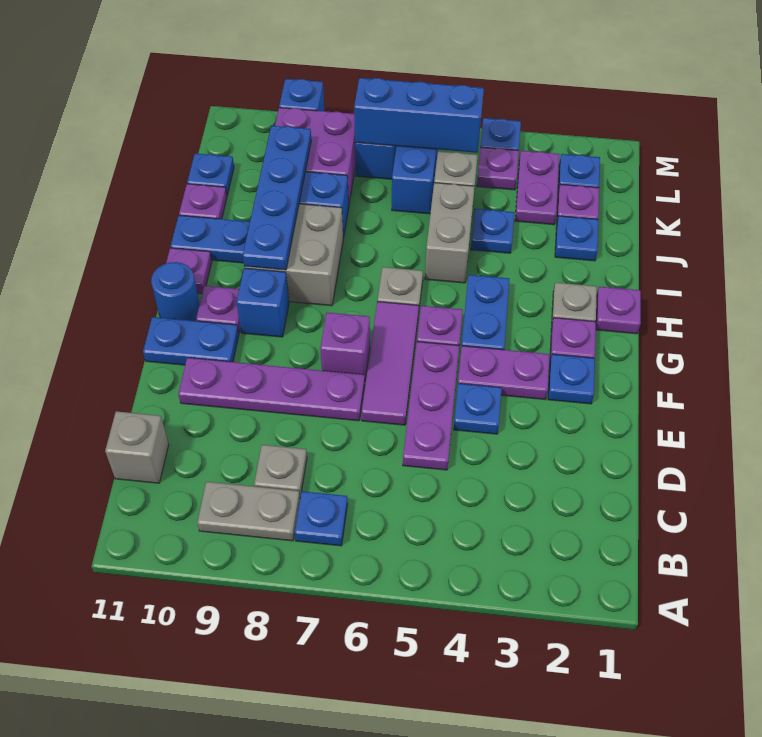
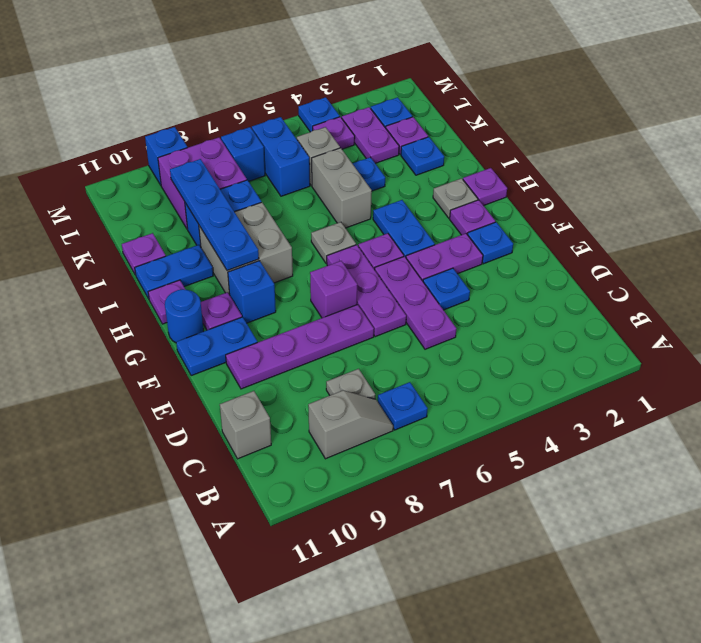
grey 1x2 plate [197,482,300,541] -> grey 1x2 slope [308,390,393,459]
purple 1x3 tile [362,302,419,425] -> purple 1x3 plate [327,245,406,337]
blue 1x1 plate [187,153,234,195] -> none
blue 1x3 brick [354,78,484,153] -> none

